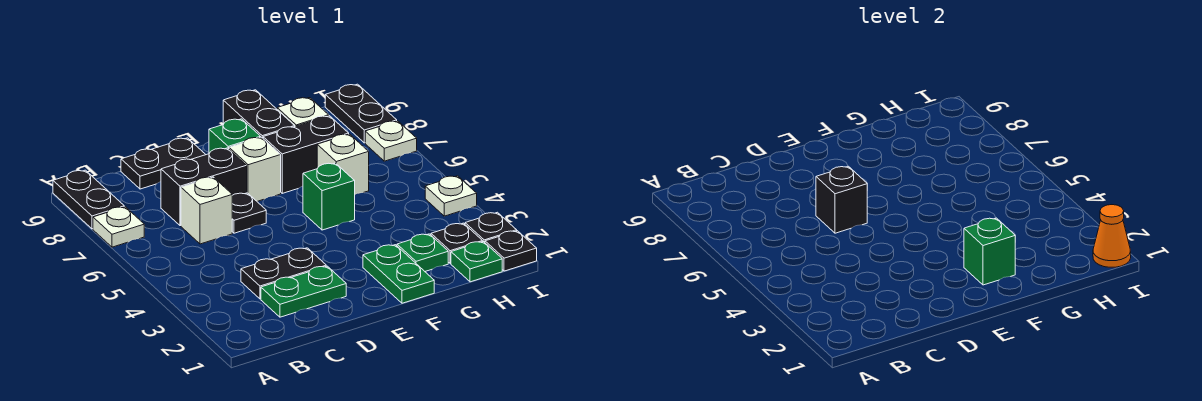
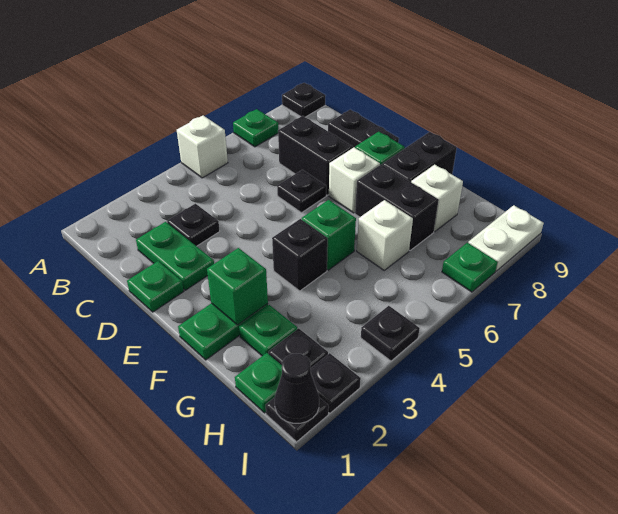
white 1x1 plate [93,207,144,247] -> green 1x1 plate [233,109,278,147]
black 1x2 plate [53,170,124,229] -> black 1x1 plate [282,83,326,117]
black 1x2 plate [241,248,326,299] -> black 1x1 plate [167,204,220,246]
white 1x1 brick [181,177,232,244] -> white 1x1 brick moved to [177,116,228,178]
none -> green 1x1 plate [127,261,184,312]
black 1x1 brick [816,166,867,233] -> black 1x1 brick moved to [272,219,328,291]
orange 1x1 cone [1093,205,1131,267] -> black 1x1 cone [275,354,319,423]
white 1x1 plate [425,176,477,216] -> black 1x1 plate [361,306,420,361]
white 1x1 plate [365,121,417,161] -> green 1x1 plate [442,243,498,292]
black 1x2 plate [325,84,397,143] -> white 1x2 plate [468,205,544,271]

